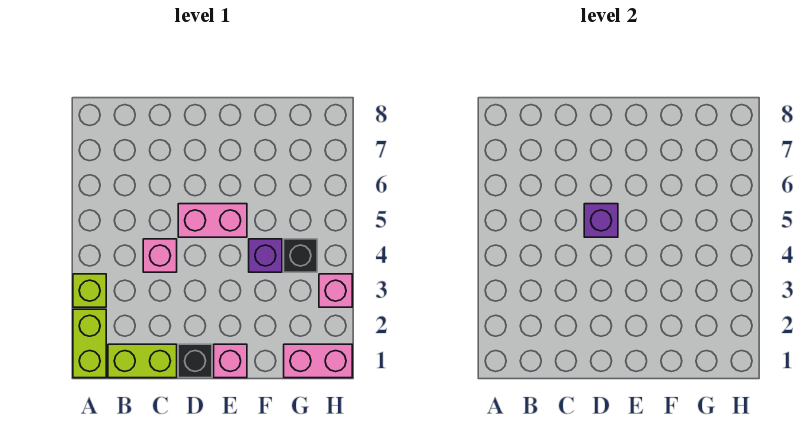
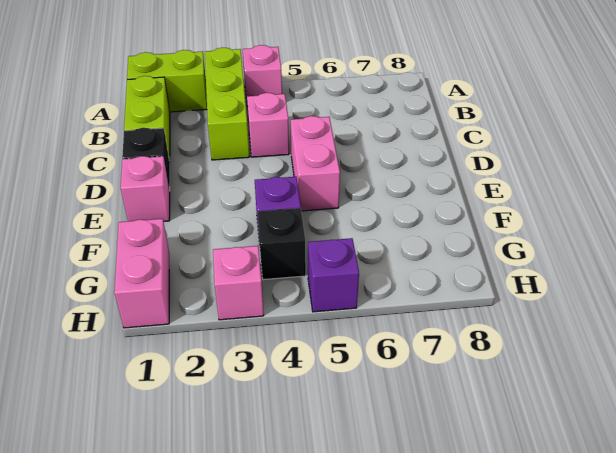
lime 1x1 brick [73,274,106,307] -> lime 1x3 brick [205,48,250,160]
none -> pink 1x1 brick [243,45,282,107]
purple 1x1 brick [584,204,618,237] -> purple 1x1 brick moved to [308,238,359,312]

